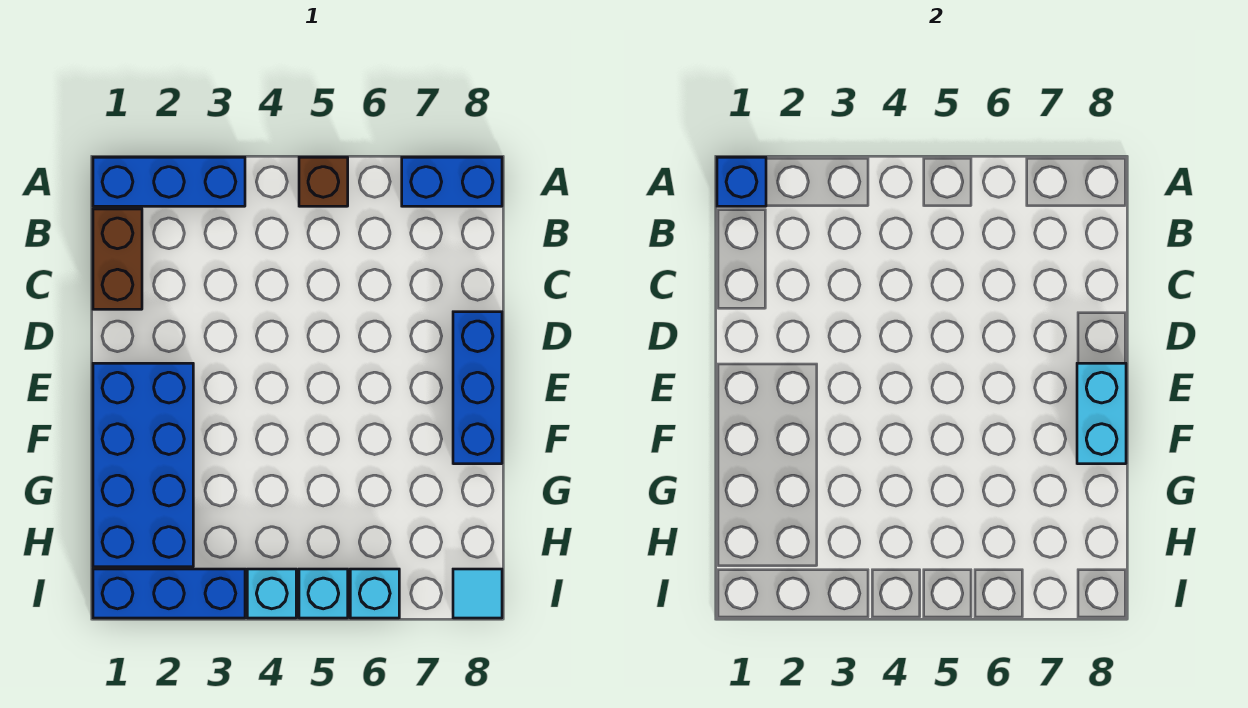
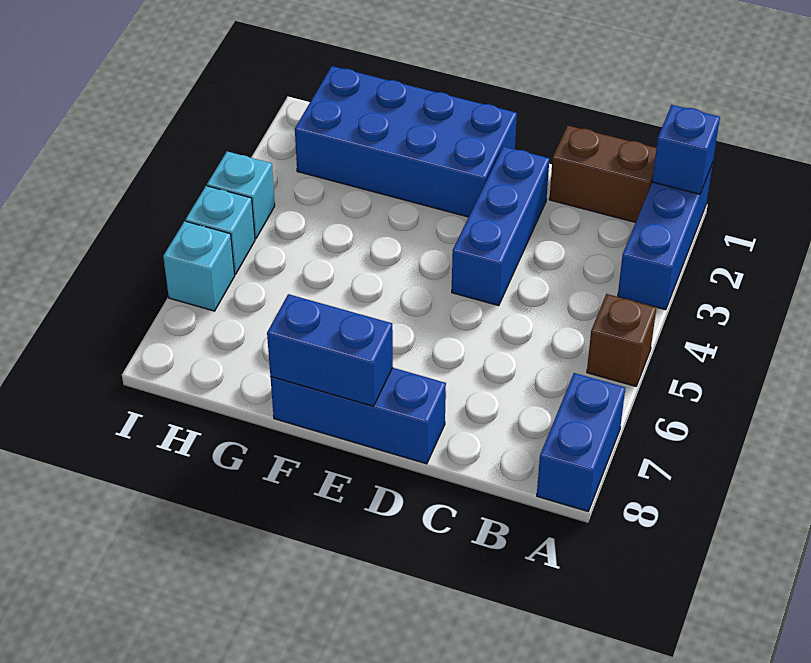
cyan 1x2 brick [1077,363,1126,464] -> blue 1x2 brick [267,294,393,406]
blue 1x3 brick [93,569,245,618] -> blue 1x3 brick moved to [452,146,549,306]
cyan 1x1 tile [453,569,502,618] -> none

